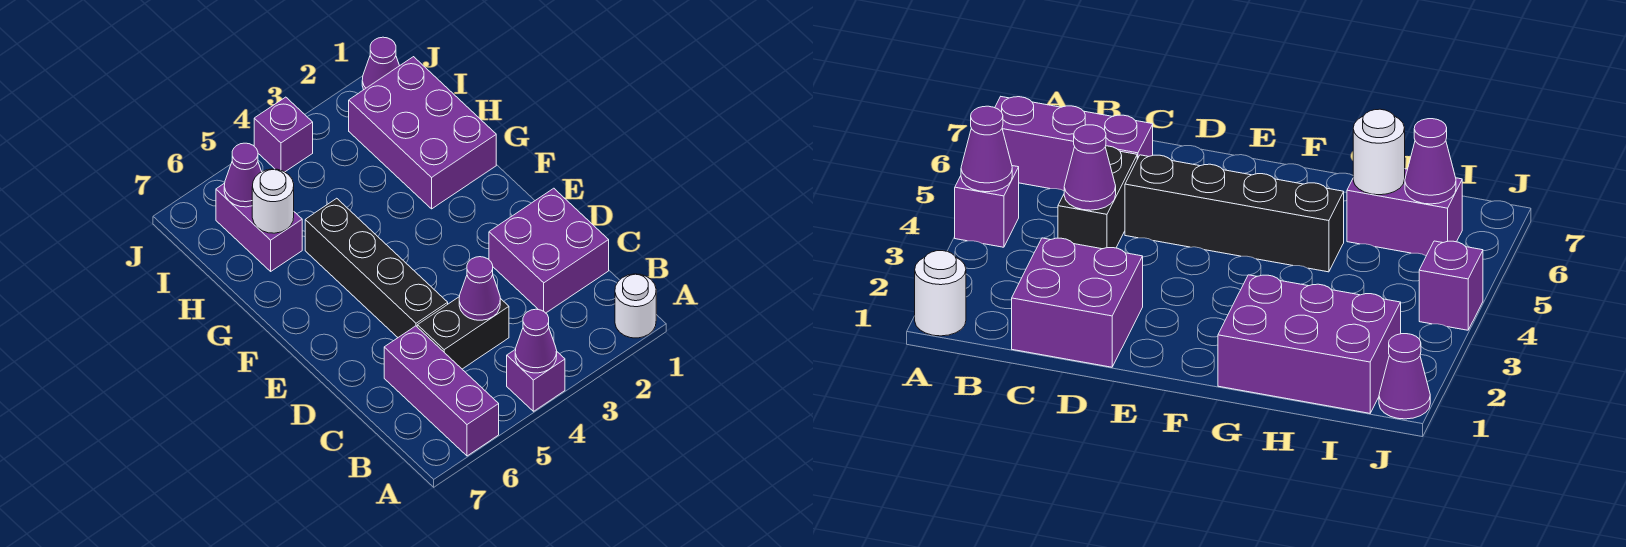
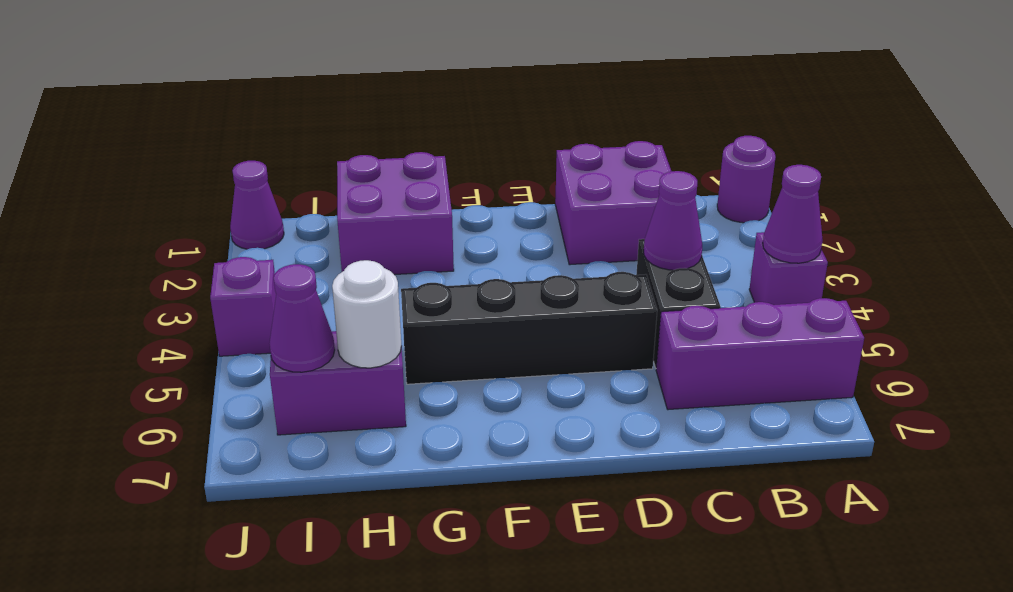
white 1x1 round brick [615,274,656,338] -> purple 1x1 round brick [717,136,776,223]
purple 2x3 brick [349,57,496,209] -> purple 2x2 brick [337,152,454,275]

